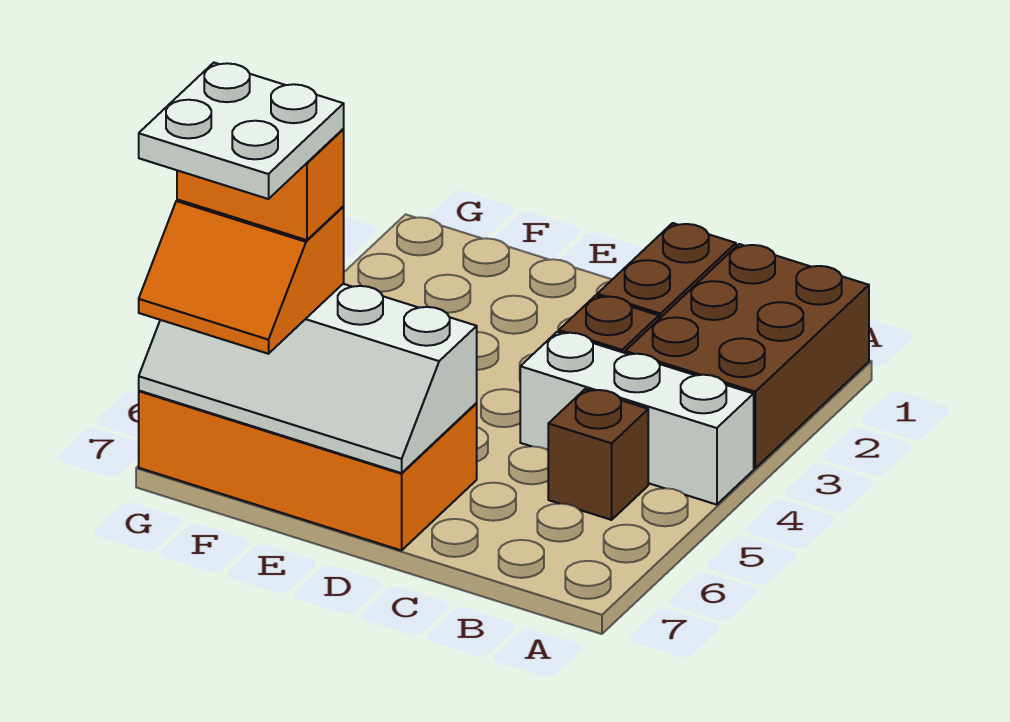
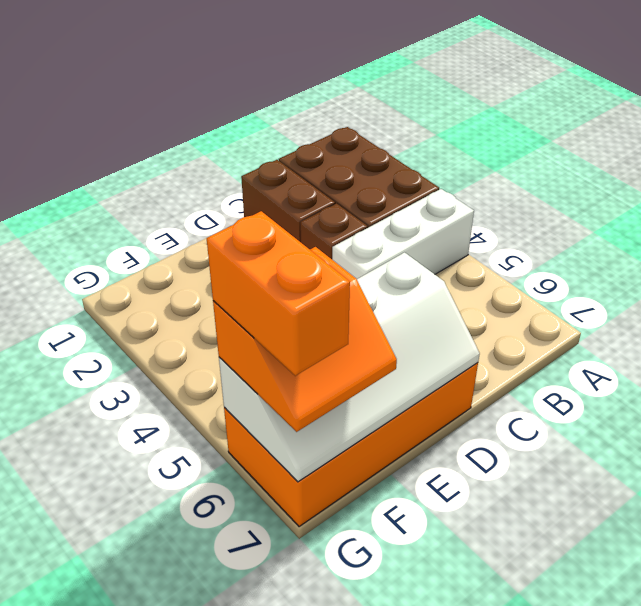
brown 1x1 brick [548,389,648,520] -> none
orange 1x2 brick [177,129,344,240] -> orange 1x2 brick turned to [207,211,350,376]
white 2x2 plate [139,63,344,199] -> none

